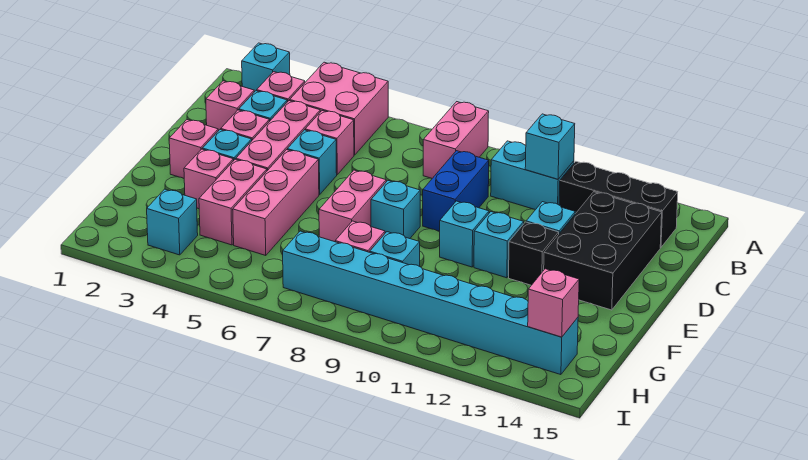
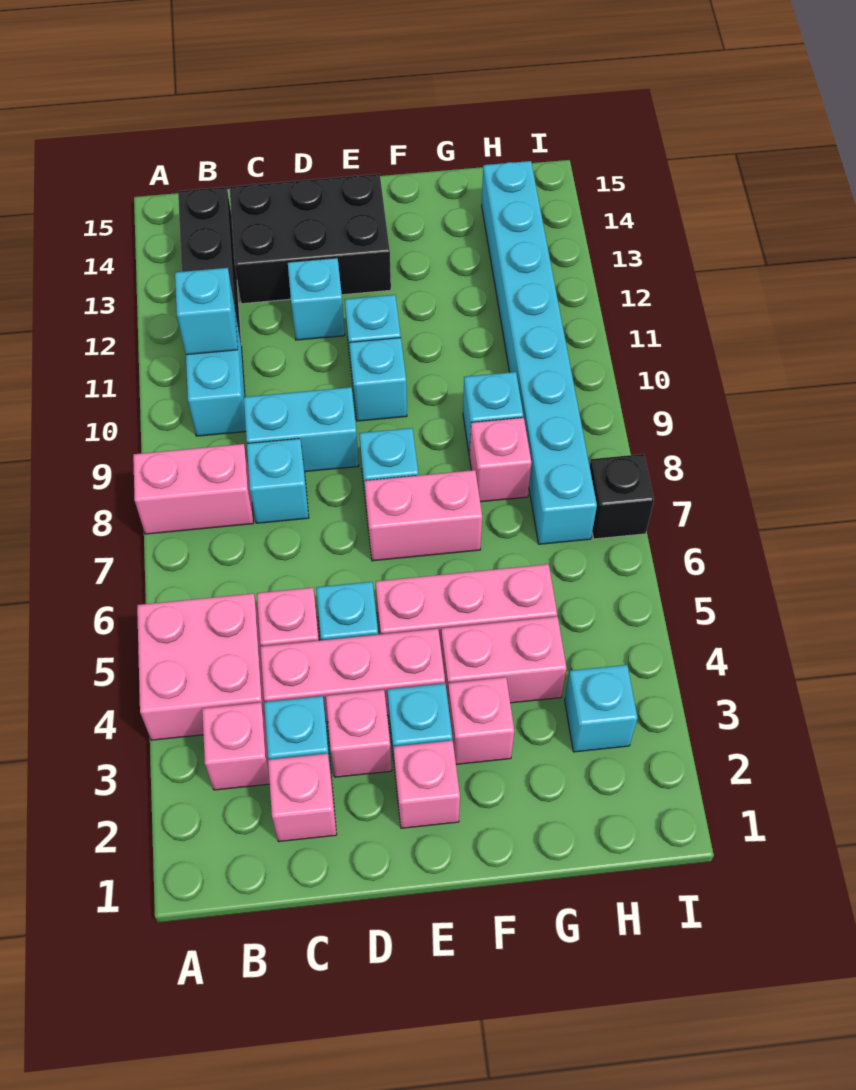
cyan 1x1 brick [242,43,290,92] -> cyan 1x1 brick moved to [247,439,309,523]
blue 1x2 brick [423,151,489,231] -> cyan 1x2 brick [244,387,359,472]
black 1x1 brick [509,222,559,285] -> black 1x1 brick moved to [590,454,654,539]
pink 1x1 brick [528,269,579,337] -> none

